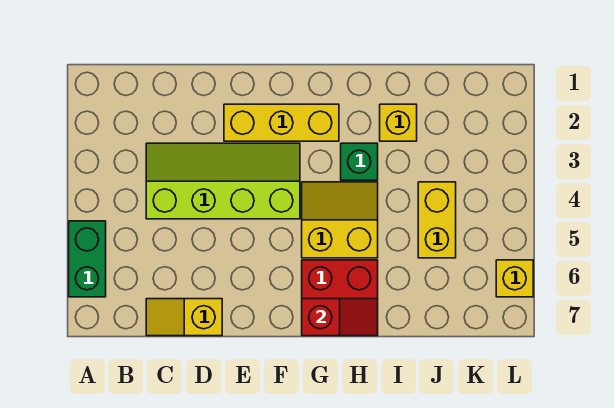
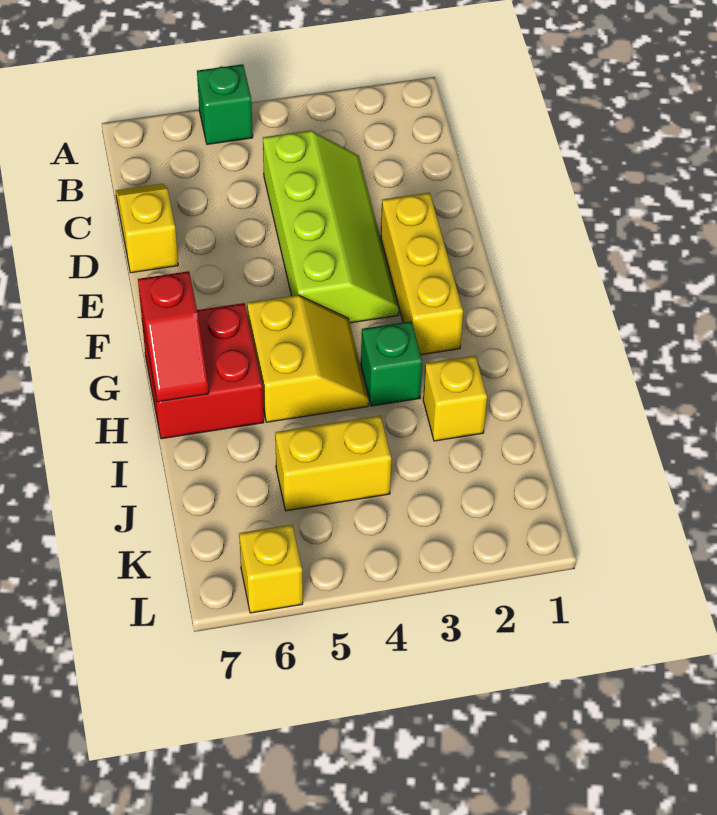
green 1x2 brick [69,221,106,297] -> green 1x1 brick [197,64,253,144]

